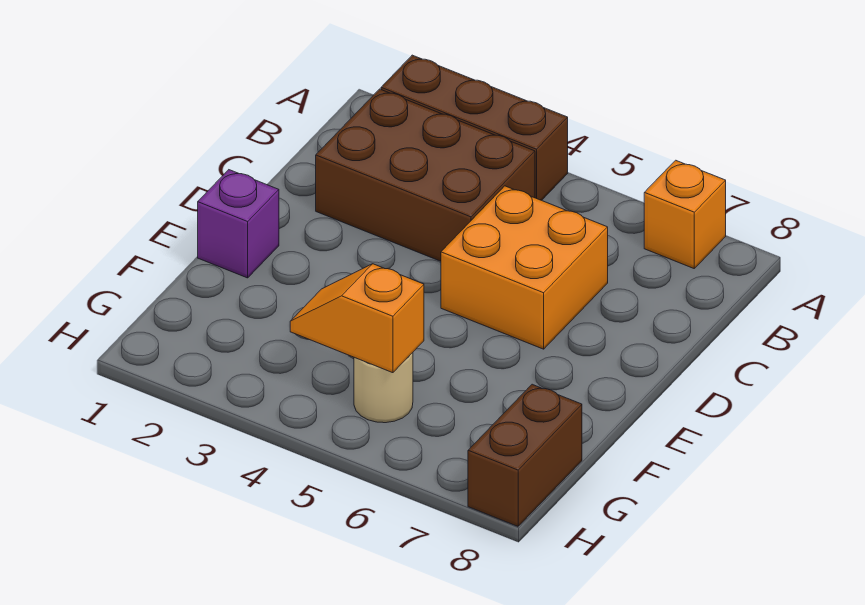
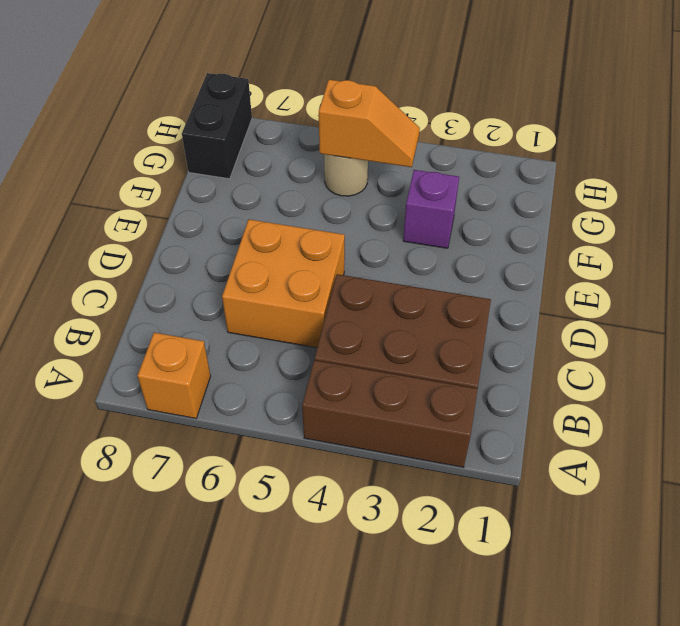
purple 1x1 brick [198,170,279,278] -> purple 1x1 brick moved to [403,170,459,248]
brown 1x2 brick [468,384,582,526] -> black 1x2 brick [182,73,252,179]

